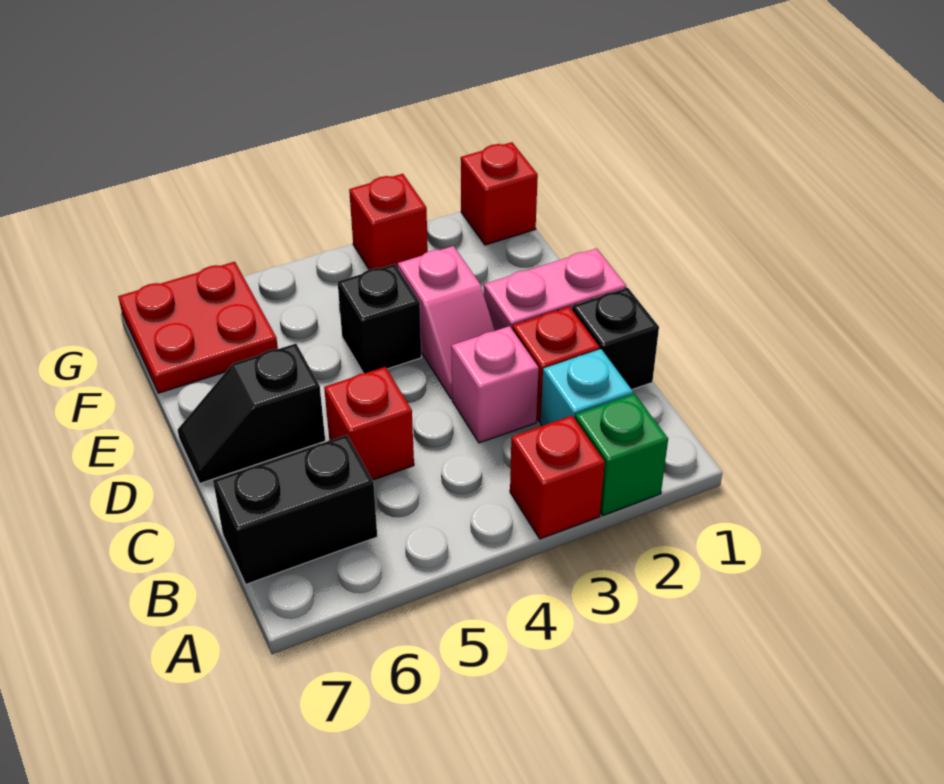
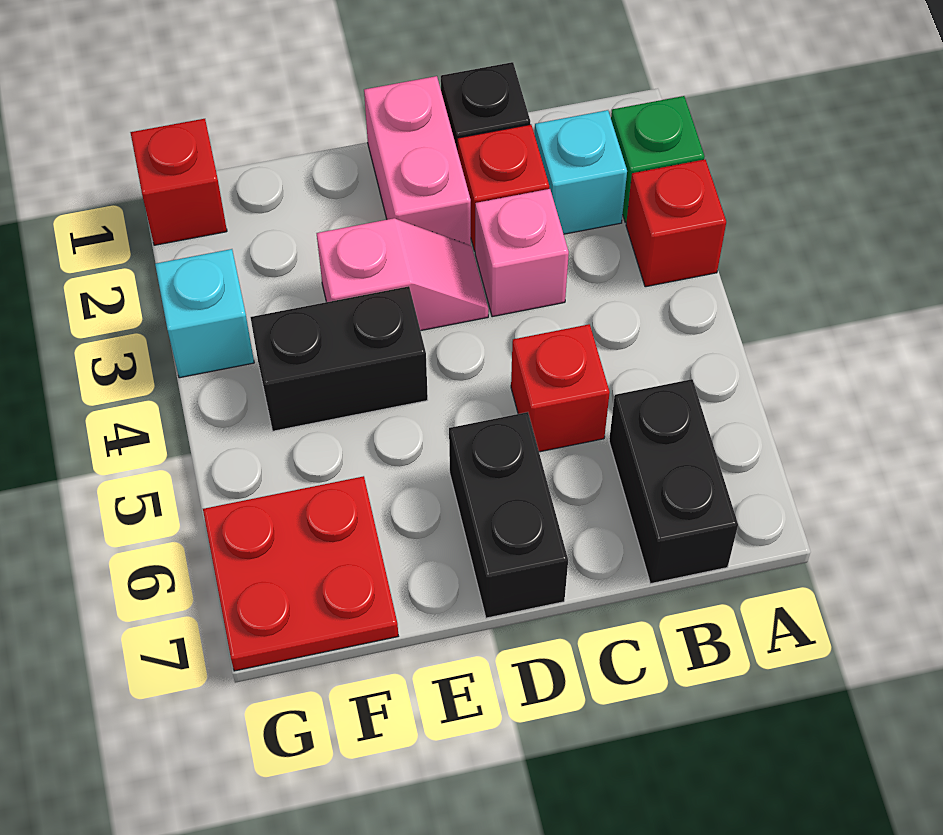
black 1x2 slope [177,344,325,483] -> black 1x2 brick [449,412,568,618]
black 1x1 brick [338,264,421,373] -> black 1x2 brick [250,286,428,431]
red 1x1 brick [349,174,428,270] -> cyan 1x1 brick [155,249,254,378]

